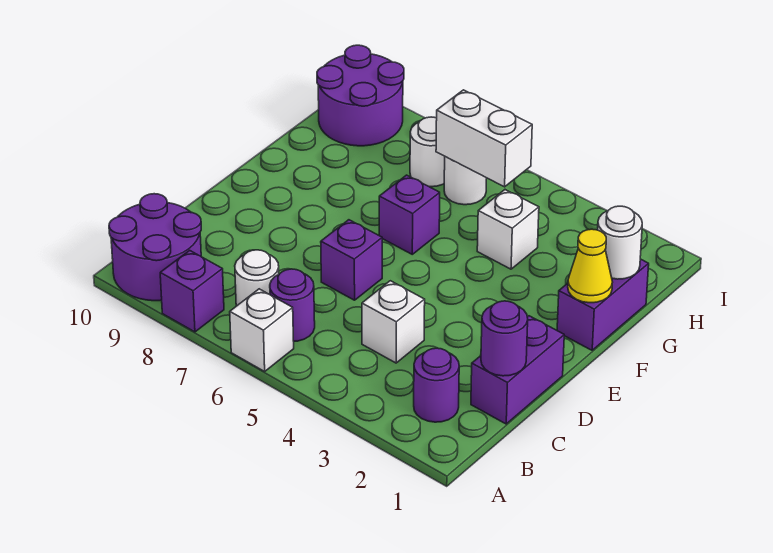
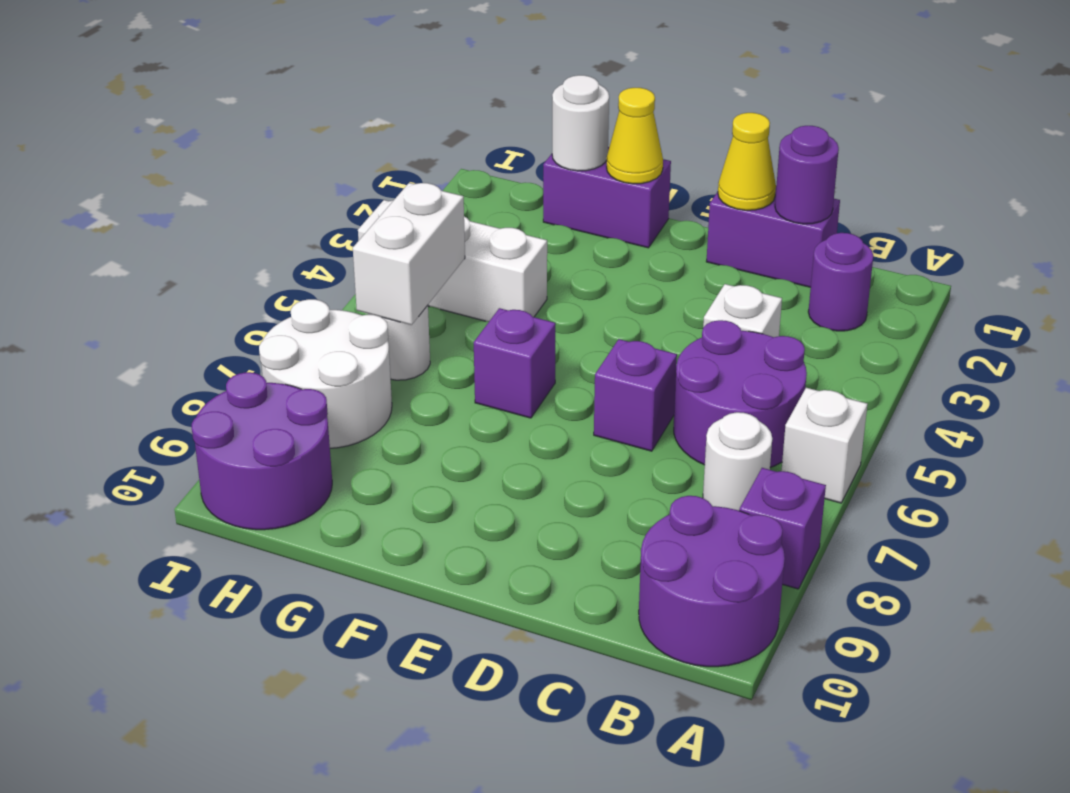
purple 1x1 round brick [270,269,315,341] -> purple 2x2 round brick [674,320,807,467]
none -> yellow 1x1 cone [718,113,776,210]
white 1x1 brick [477,190,539,269] -> white 1x3 brick [358,200,547,321]
white 1x1 round brick [410,117,445,187] -> white 2x2 round brick [259,299,392,448]

